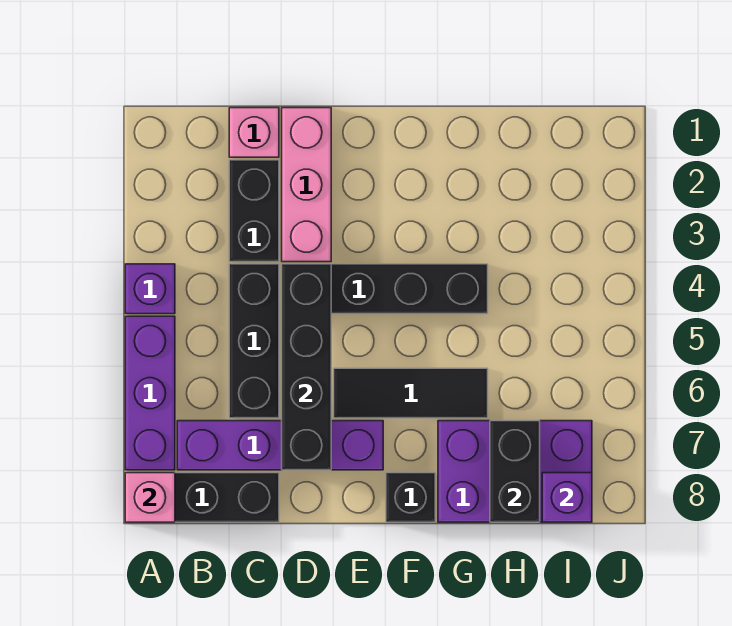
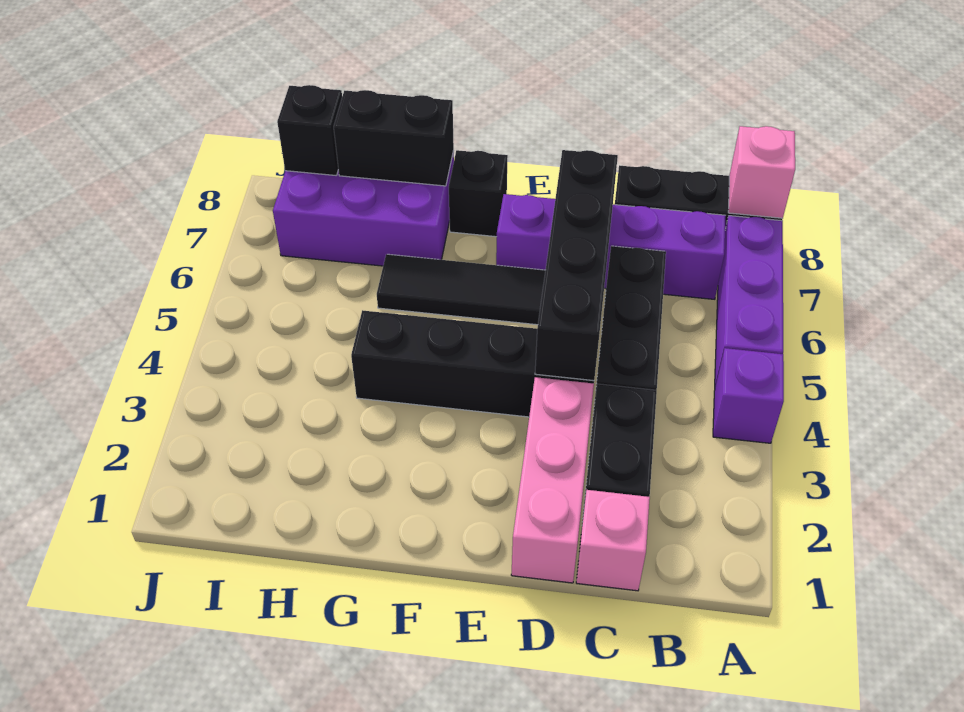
black 1x2 brick [490,421,540,522] -> black 1x2 brick turned to [334,90,454,186]
purple 1x1 brick [542,473,592,522] -> black 1x1 brick [277,85,342,175]

